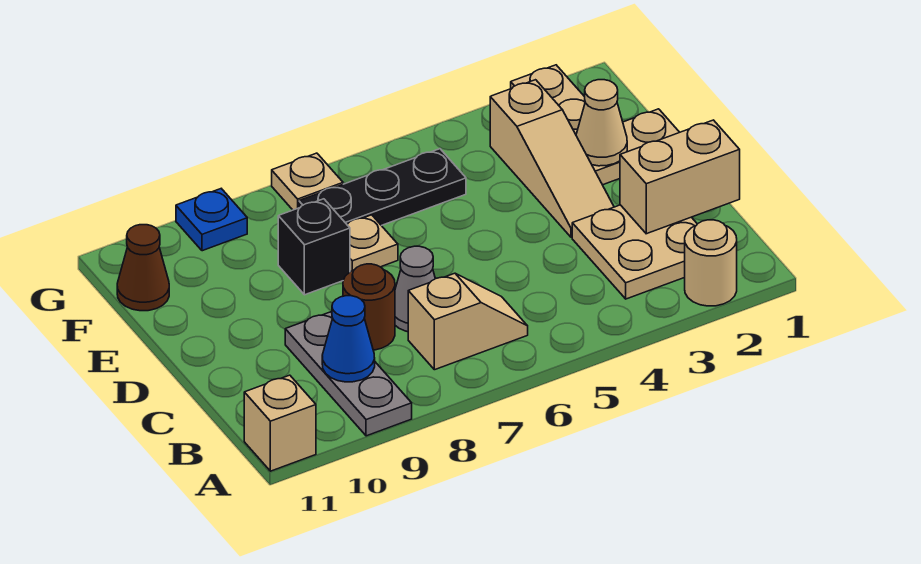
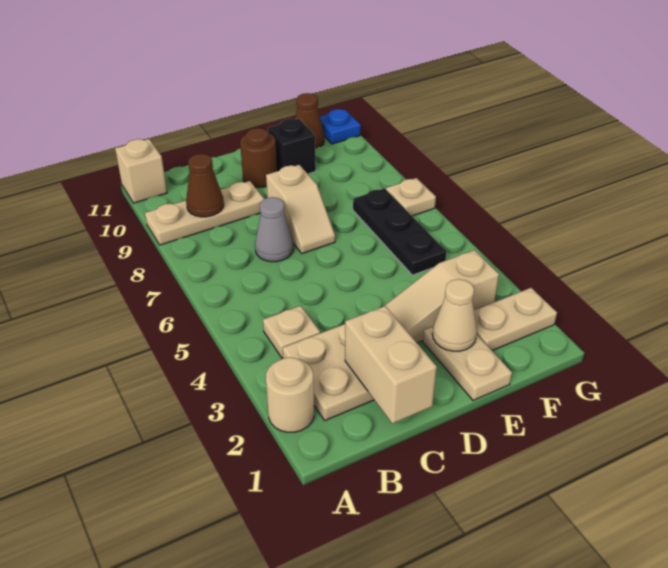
grey 1x3 plate [285,312,412,436] -> tan 1x3 plate [145,181,264,245]
tan 1x2 slope [408,273,528,370] -> tan 1x2 slope moved to [266,165,335,254]
blue 1x1 cone [322,296,375,382] -> brown 1x1 cone [186,154,224,217]
brown 1x1 round brick [343,264,395,350] -> brown 1x1 round brick moved to [240,128,277,187]
tan 1x1 plate [347,215,398,272] -> tan 1x1 plate moved to [263,306,320,359]
black 1x1 brick [278,199,350,295] -> black 1x1 brick moved to [268,119,316,174]
blue 1x1 plate [176,189,247,251] -> blue 1x1 plate moved to [320,109,361,144]

